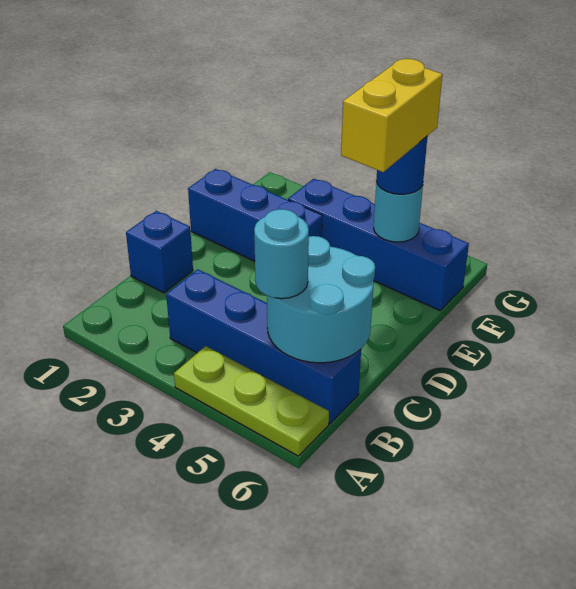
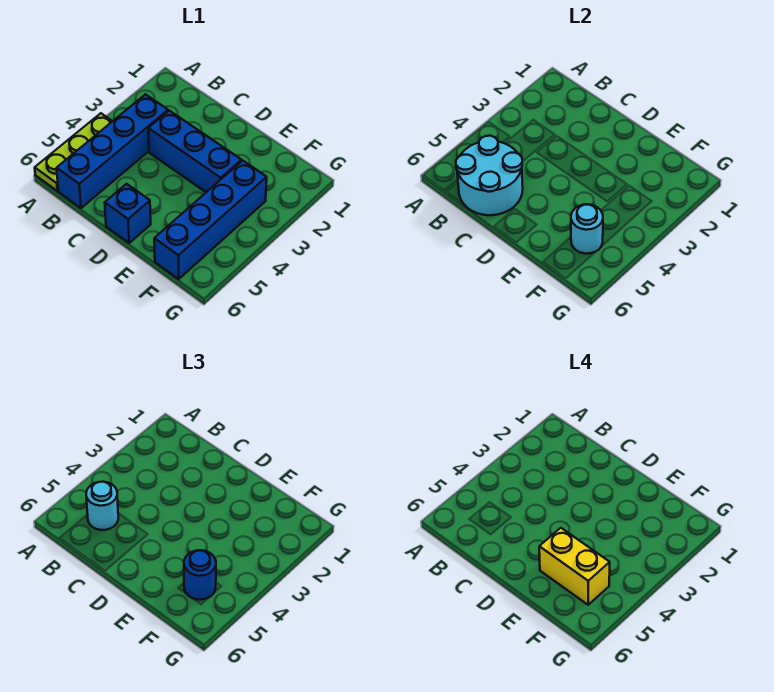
blue 1x1 brick [126,211,193,293] -> blue 1x1 brick moved to [105,184,151,243]
blue 1x3 brick [188,169,323,261] -> blue 1x3 brick turned to [148,111,242,192]

